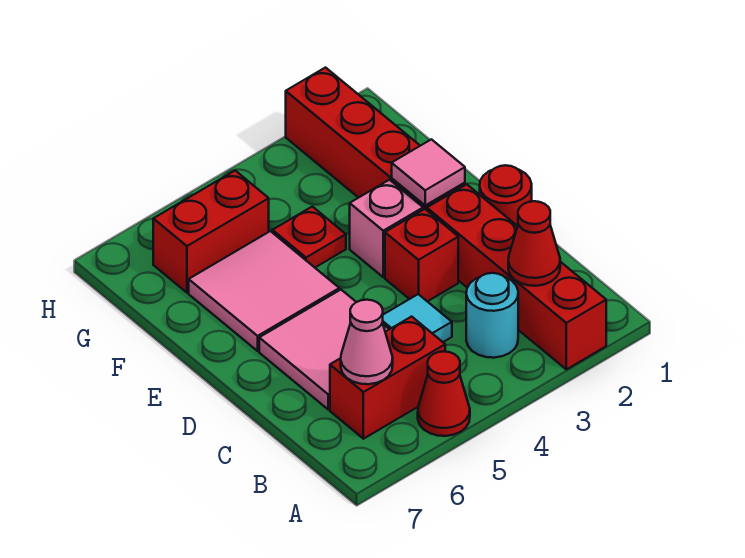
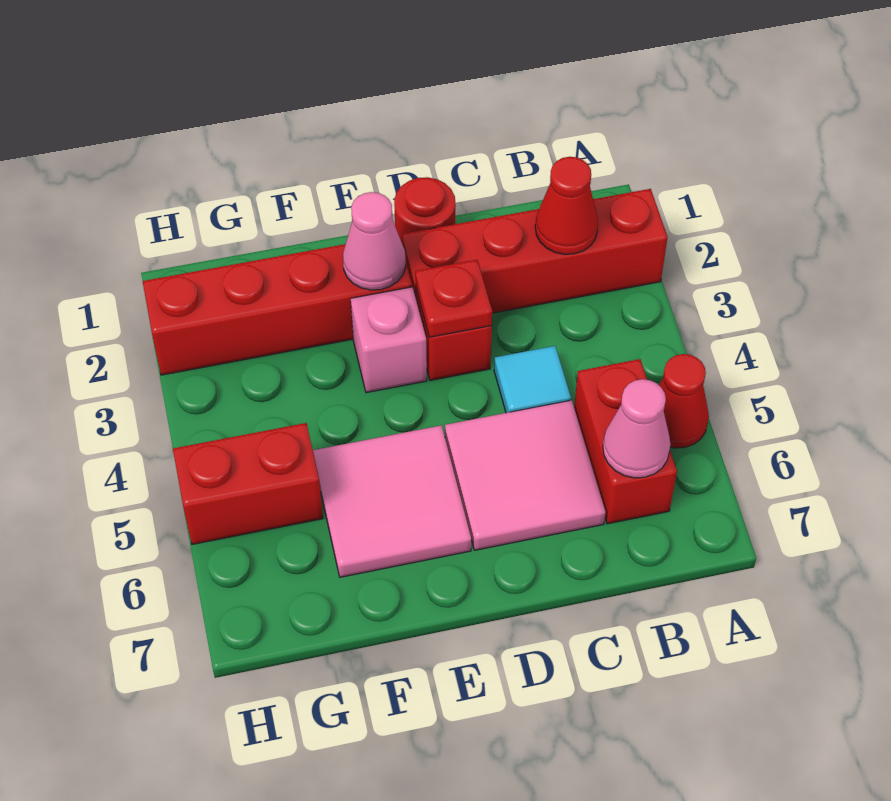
cyan 1x1 round brick [466,273,518,358] -> none
pink 1x1 tile [392,139,465,206] -> pink 1x1 cone [343,192,406,290]
red 1x1 plate [272,207,346,267] -> red 1x1 plate moved to [415,260,492,337]
red 1x2 brick [153,171,269,293] -> red 1x2 brick turned to [173,423,323,544]

